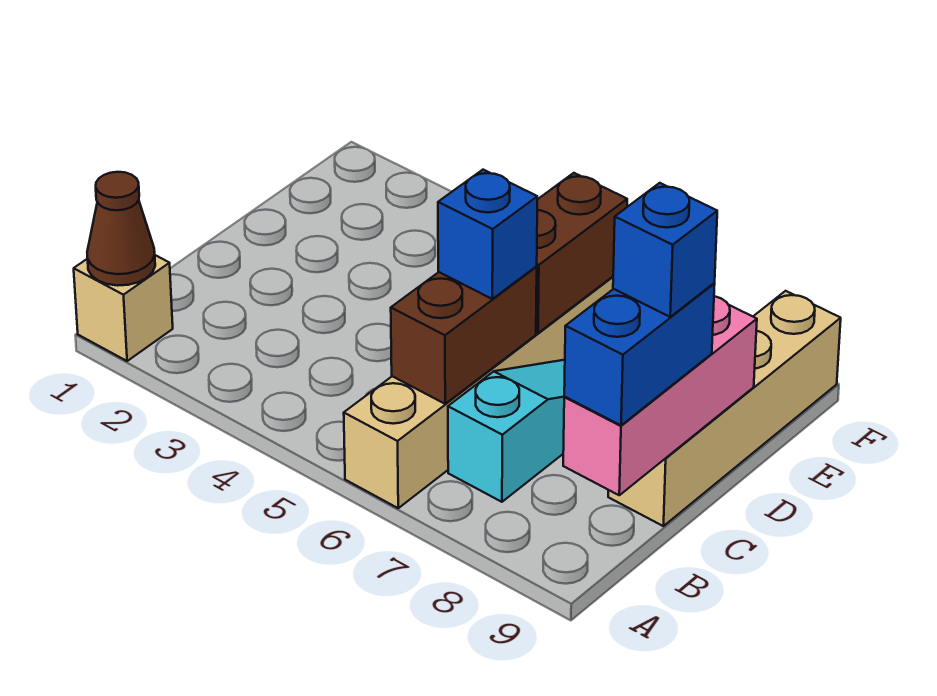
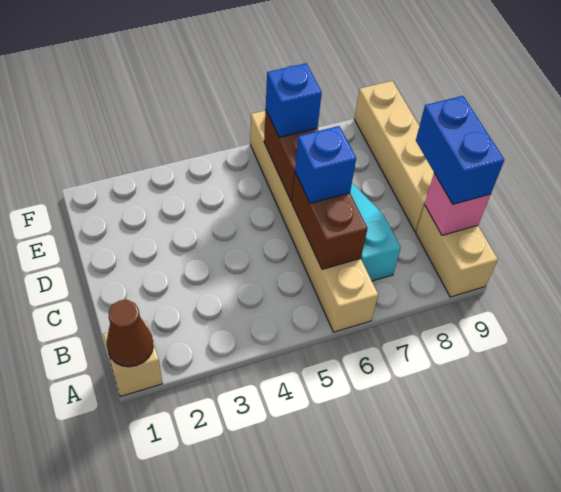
none -> tan 1x2 brick [416,205,498,297]
pink 1x3 brick [563,296,757,495] -> pink 1x1 brick [425,173,491,235]
blue 1x1 brick [613,183,717,317] -> blue 1x1 brick moved to [266,63,322,137]

